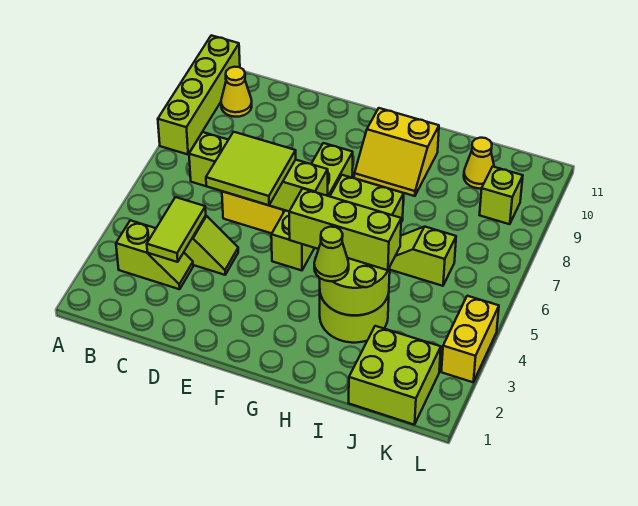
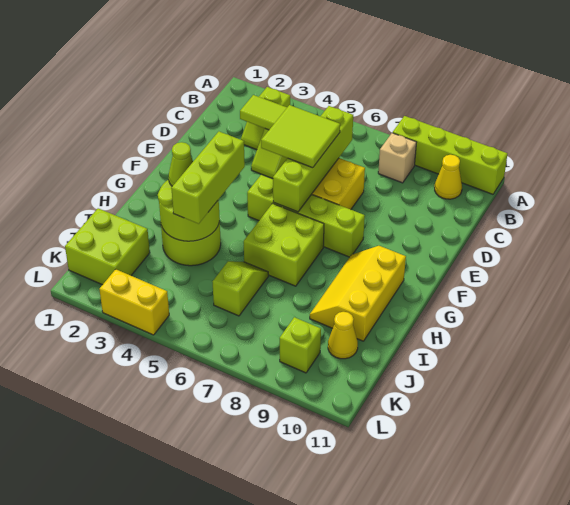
none -> tan 1x1 brick [378,133,417,183]
yellow 2x2 slope [354,108,439,196] -> yellow 2x3 slope [310,246,406,341]

